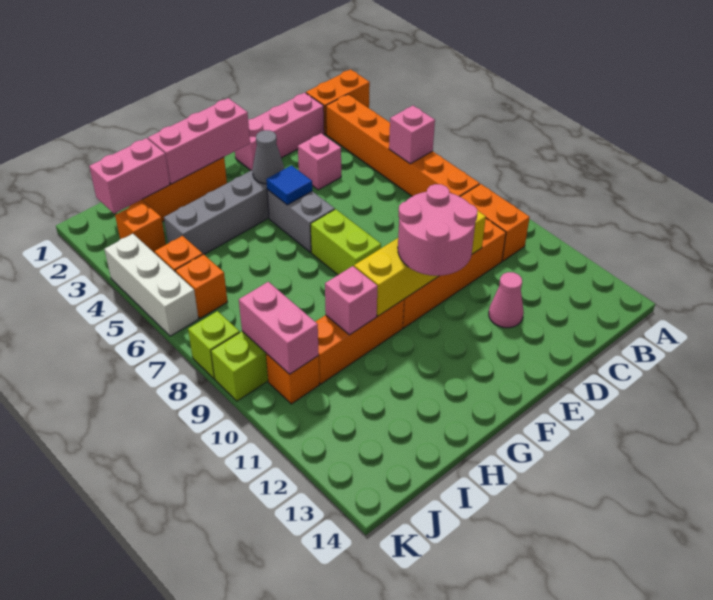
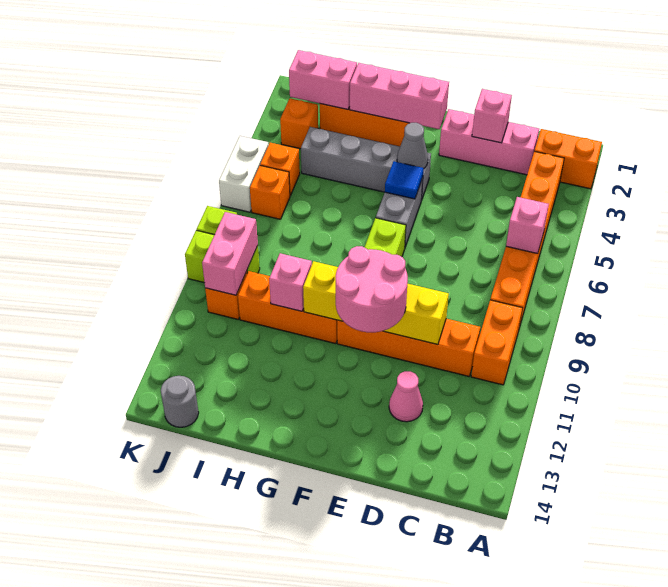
pink 1x1 brick [298,133,341,190] -> pink 1x1 brick moved to [472,89,512,143]
none -> grey 1x1 round brick [161,376,199,427]
white 1x3 brick [104,234,198,336] -> white 1x2 brick [219,136,269,212]

